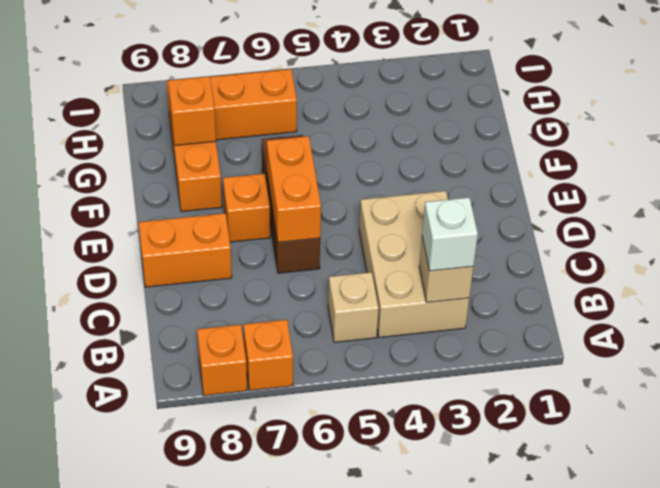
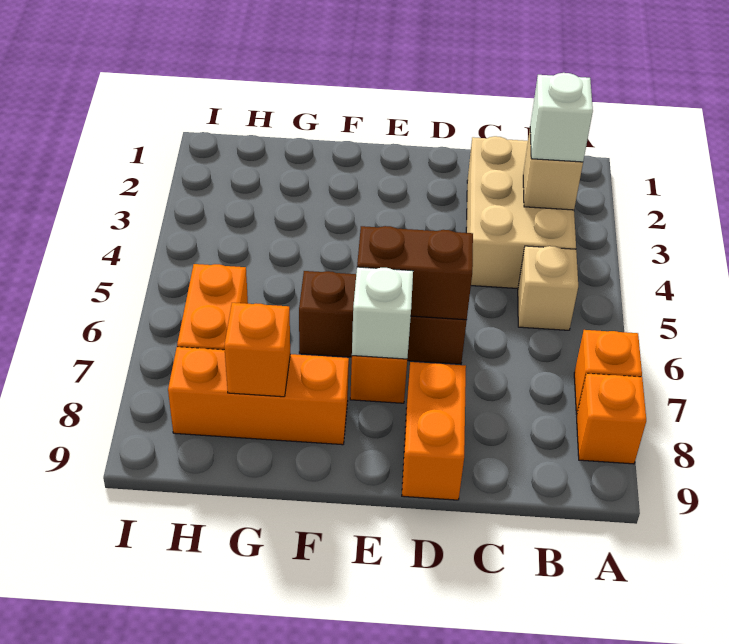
tan 2x3 brick [359,191,469,338] -> tan 2x3 brick turned to [466,136,576,289]
orange 1x2 brick [267,136,321,242] -> brown 1x2 brick [357,226,473,320]
none -> white 1x1 brick [352,267,413,359]

